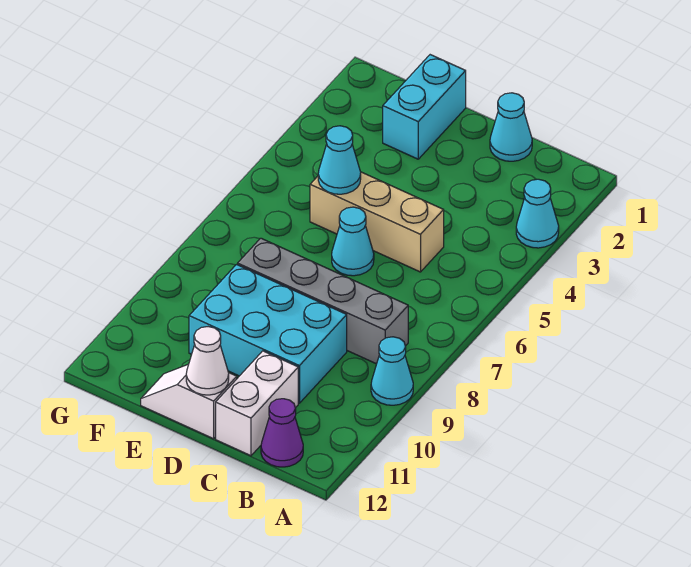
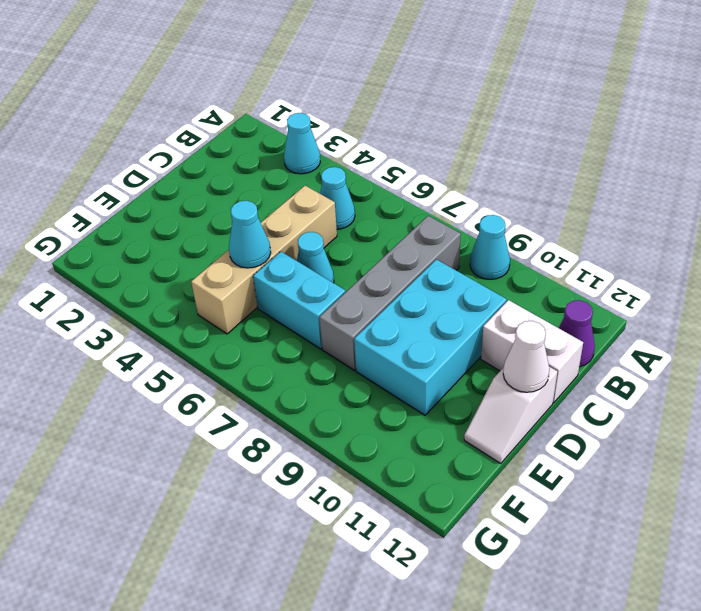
cyan 1x1 cone [490,93,532,161] -> cyan 1x1 cone moved to [320,167,355,229]
tan 1x3 brick [310,172,444,272] -> tan 1x4 brick [191,185,337,334]
cyan 1x2 brick [383,55,466,159] -> cyan 1x2 brick moved to [253,252,345,349]

